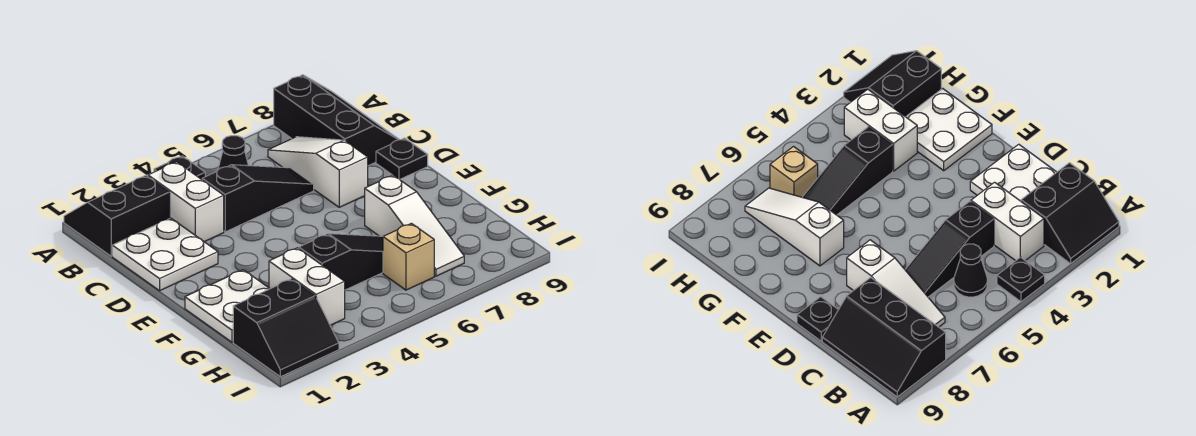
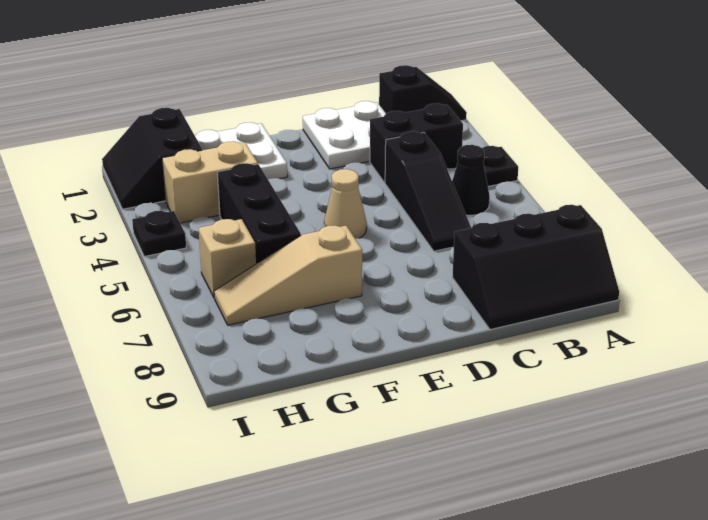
black 2x2 slope [64,175,170,256] -> black 1x2 slope [379,65,467,121]
white 1x2 brick [148,162,224,242] -> black 1x2 brick [370,103,463,182]
white 1x3 slope [268,137,368,207] -> none
black 1x1 plate [376,138,428,179] -> black 1x1 plate moved to [132,211,186,257]
none -> tan 1x1 cone [324,169,367,239]
white 1x3 slope [365,175,464,276] -> tan 1x3 slope [214,226,362,325]
white 1x2 brick [269,248,345,325] -> tan 1x2 brick [162,141,258,223]
black 1x3 slope [299,234,383,290] -> black 1x3 brick [217,163,301,264]

